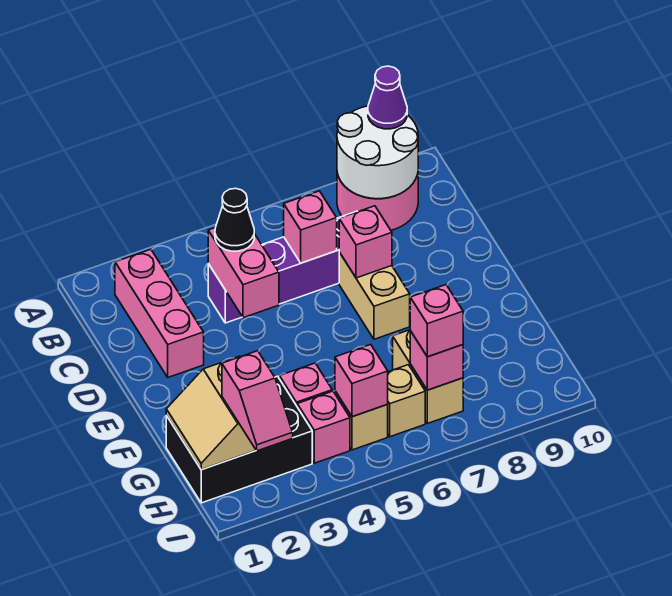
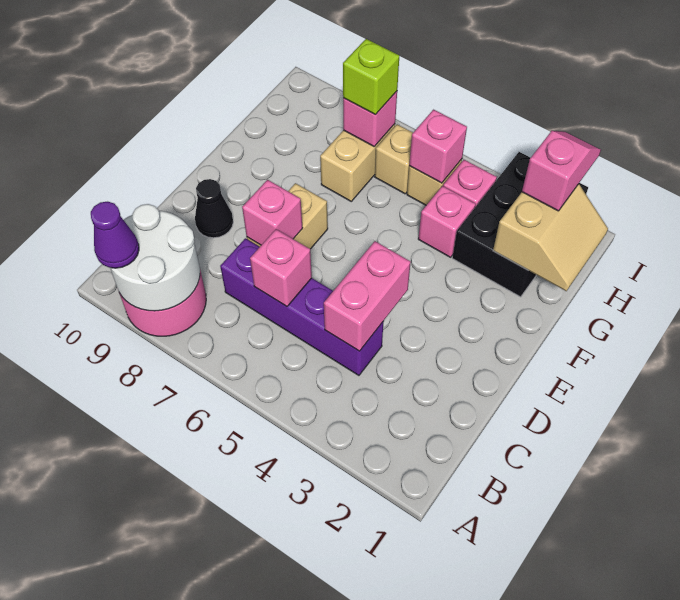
pink 1x3 brick [115,249,204,377] -> none
black 1x1 cone [215,188,254,251] -> black 1x1 cone moved to [195,179,233,238]
black 2x3 brick [166,376,312,503] -> black 2x3 brick turned to [452,152,588,297]
pink 1x1 brick [410,285,463,357] -> lime 1x1 brick [343,39,399,115]

